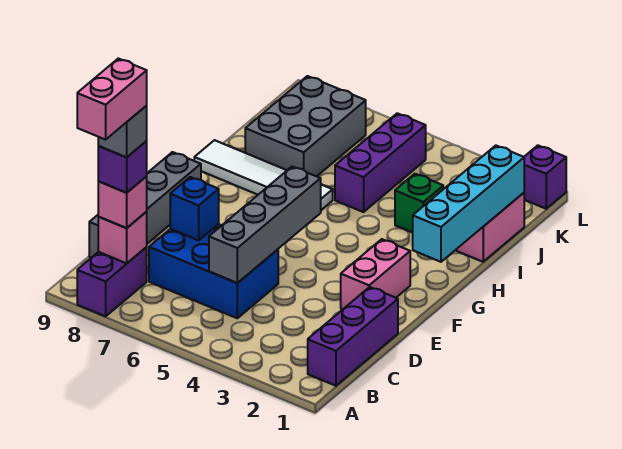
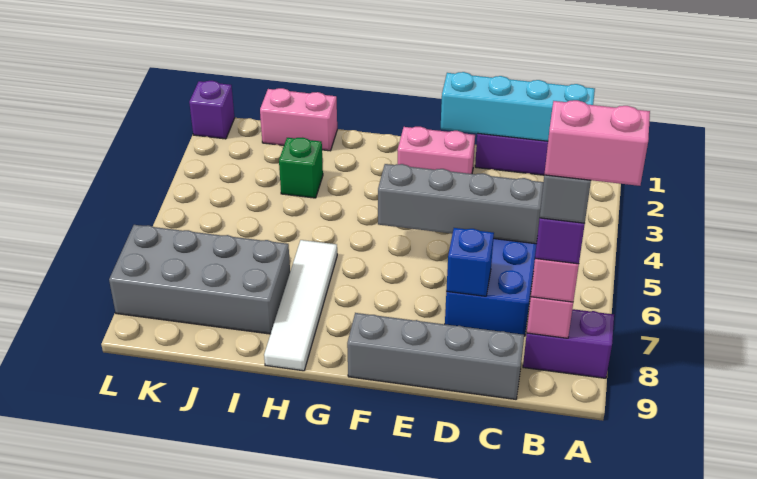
cyan 1x4 brick [413,146,524,262] -> cyan 1x4 brick moved to [441,72,595,141]
purple 1x3 brick [335,113,426,212] -> none
grey 2x3 brick [245,76,366,177] -> grey 2x4 brick [109,225,290,334]

